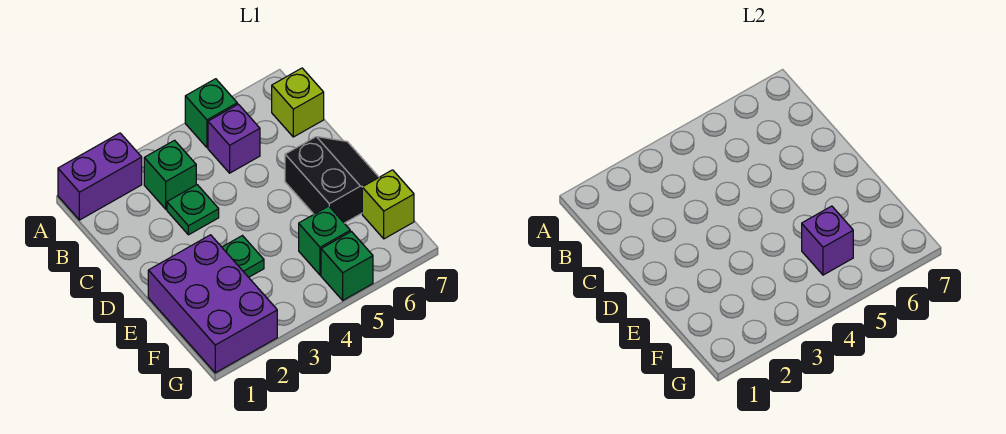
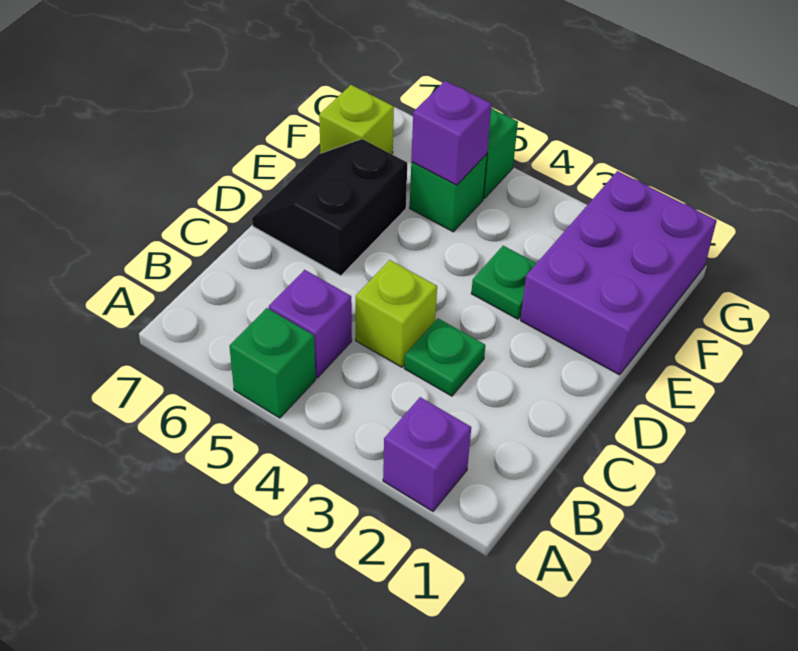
purple 1x2 brick [58,133,142,220] -> purple 1x1 brick [383,397,471,511]
green 1x1 brick [144,140,196,209] -> none
lime 1x1 brick [272,68,324,137] -> lime 1x1 brick moved to [356,260,437,367]

